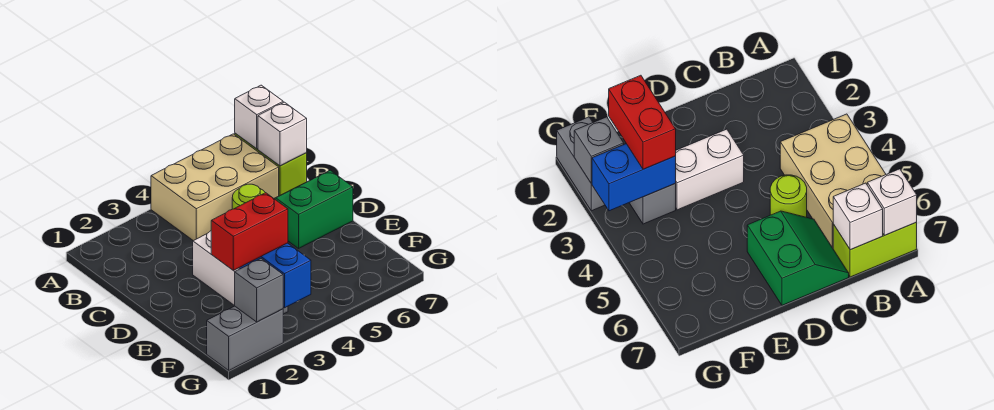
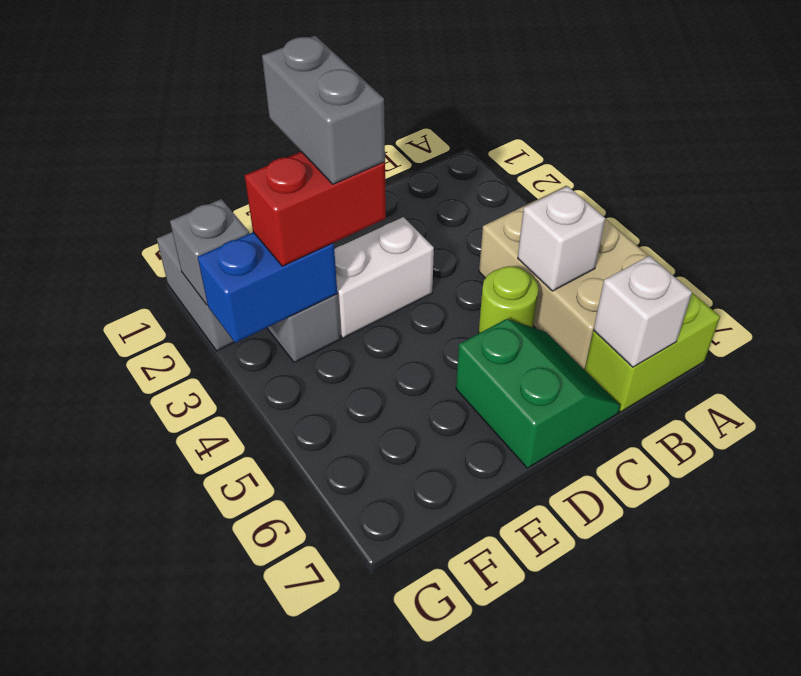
white 1x1 brick [235,85,283,149] -> white 1x1 brick moved to [518,186,605,291]
none -> grey 1x2 brick [262,36,385,184]
red 1x2 brick [211,193,288,271] -> red 1x2 brick turned to [245,152,386,266]

